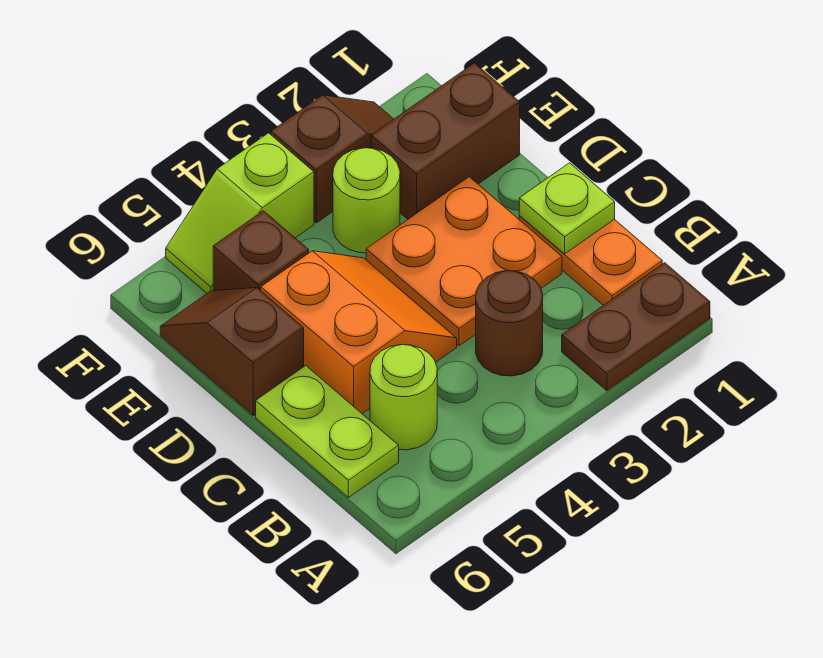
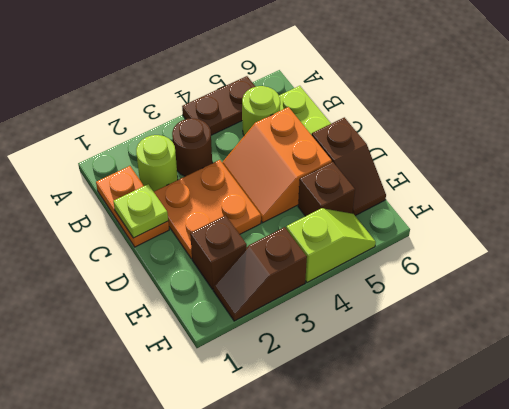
brown 1x2 plate [562,263,710,391] -> brown 1x2 plate moved to [182,76,256,135]
brown 1x2 brick [371,63,520,219] -> brown 1x1 brick [190,215,247,289]
lime 1x1 round brick [333,148,400,253] -> lime 1x1 round brick moved to [136,135,178,192]

